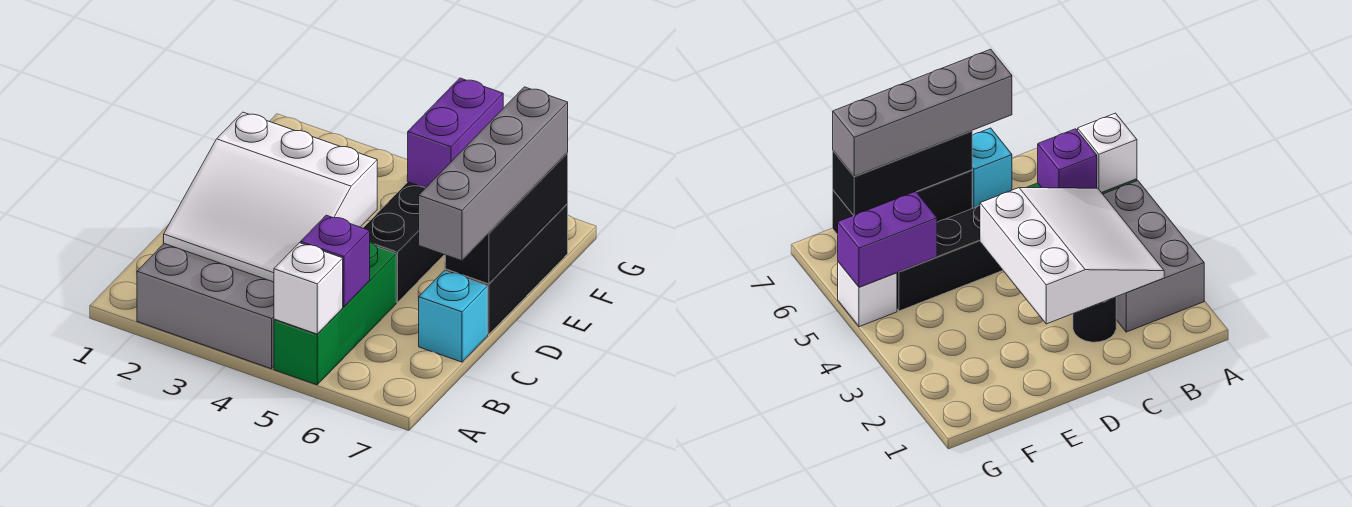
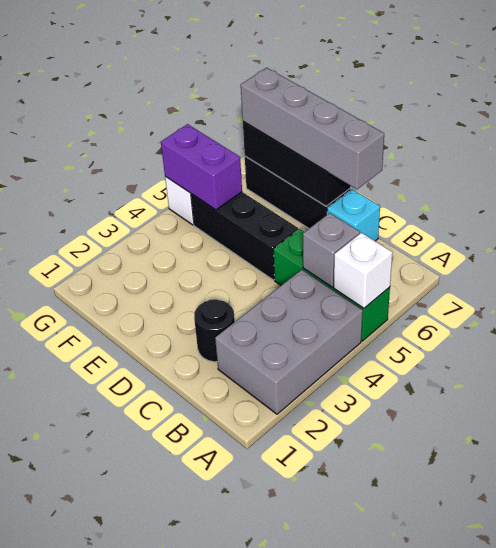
white 3x3 slope [164,112,377,282] -> none
purple 1x1 brick [301,215,370,307] -> grey 1x1 brick [303,213,360,287]

